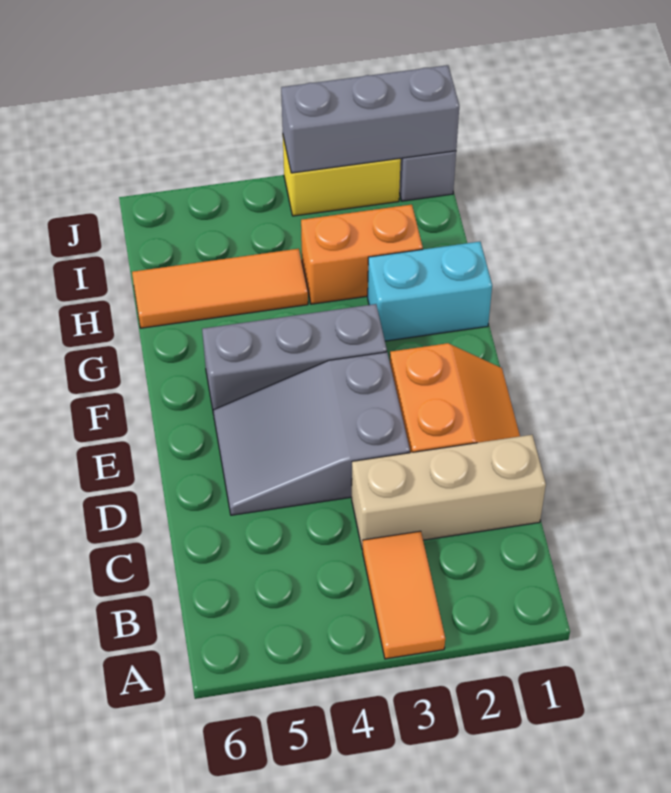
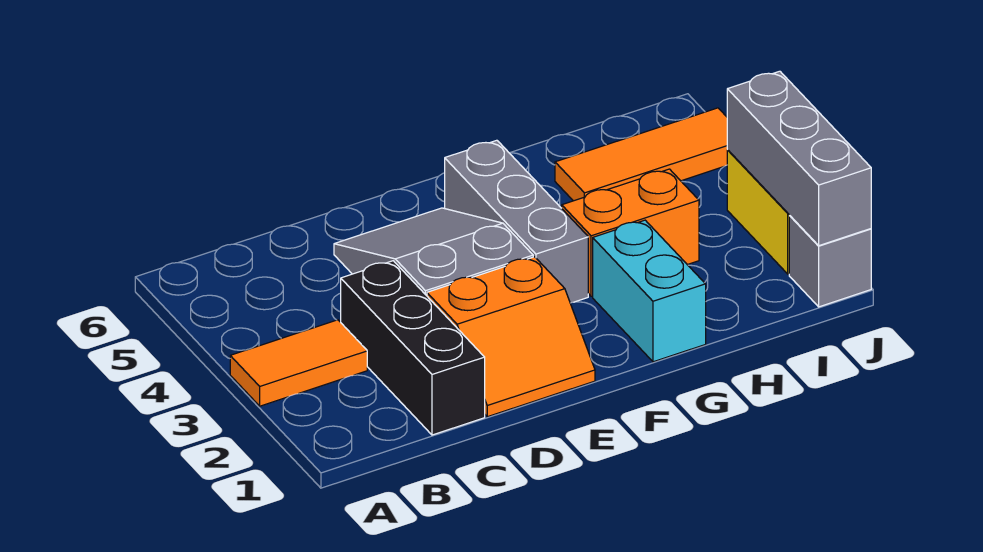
tan 1x3 brick [352,435,546,549] -> black 1x3 brick [341,261,485,435]
orange 1x2 brick [301,205,423,304] -> orange 1x2 brick turned to [562,169,699,296]
orange 1x3 tile [132,249,308,328] -> orange 1x3 tile turned to [555,108,728,201]

